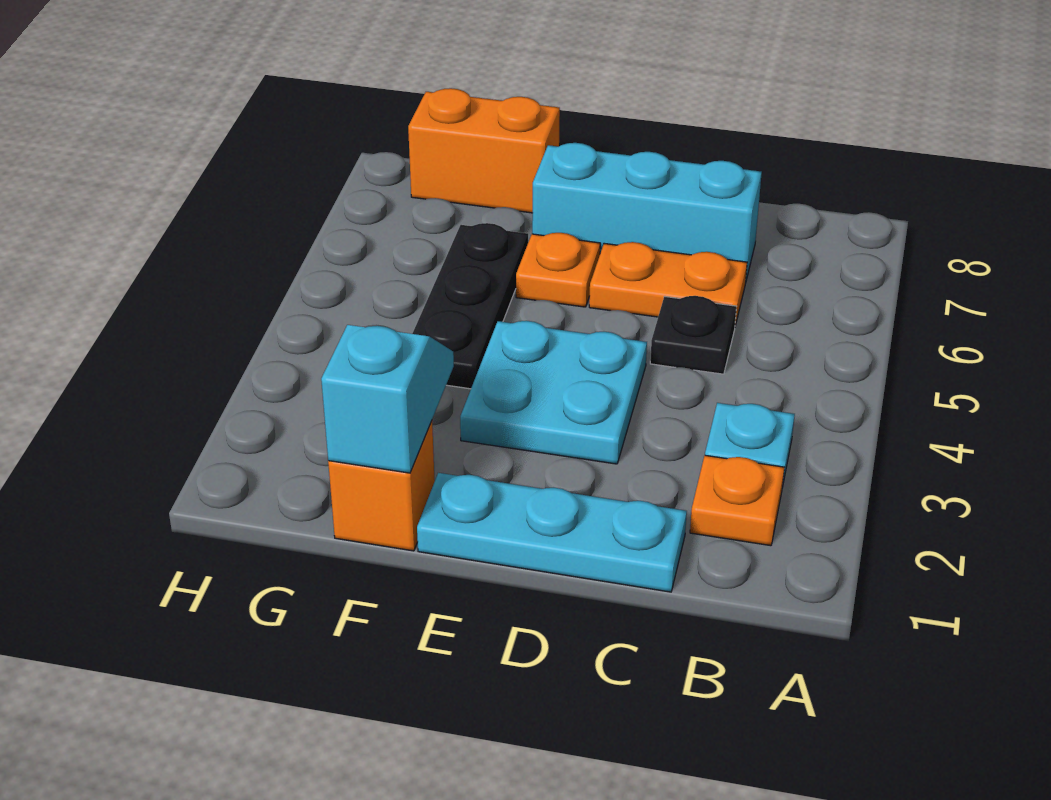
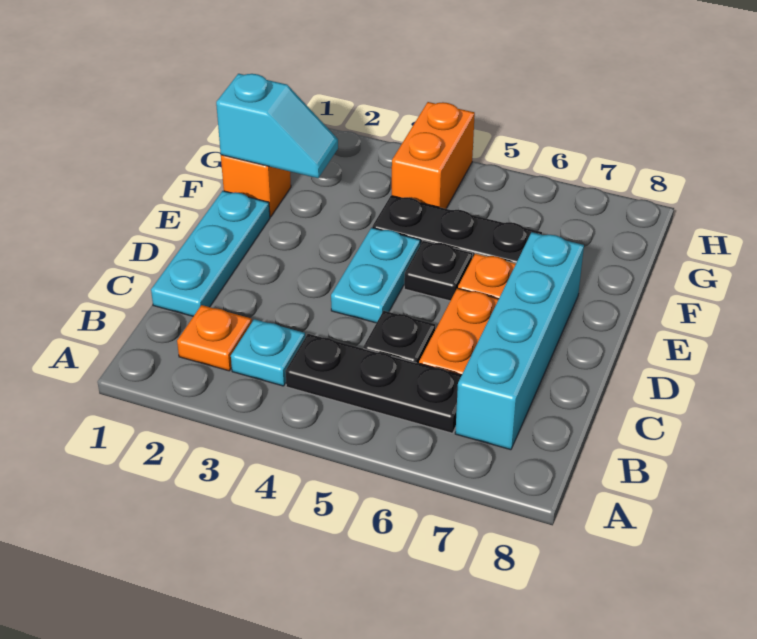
none -> black 1x3 plate [285,334,462,433]
cyan 1x3 brick [532,143,762,280] -> cyan 1x4 brick [455,232,584,450]
cyan 2x2 plate [460,321,647,464] -> cyan 1x2 plate [331,228,420,323]
none -> black 1x1 plate [404,241,473,301]
orange 1x2 brick [408,88,560,213] -> orange 1x2 brick moved to [392,102,475,209]

